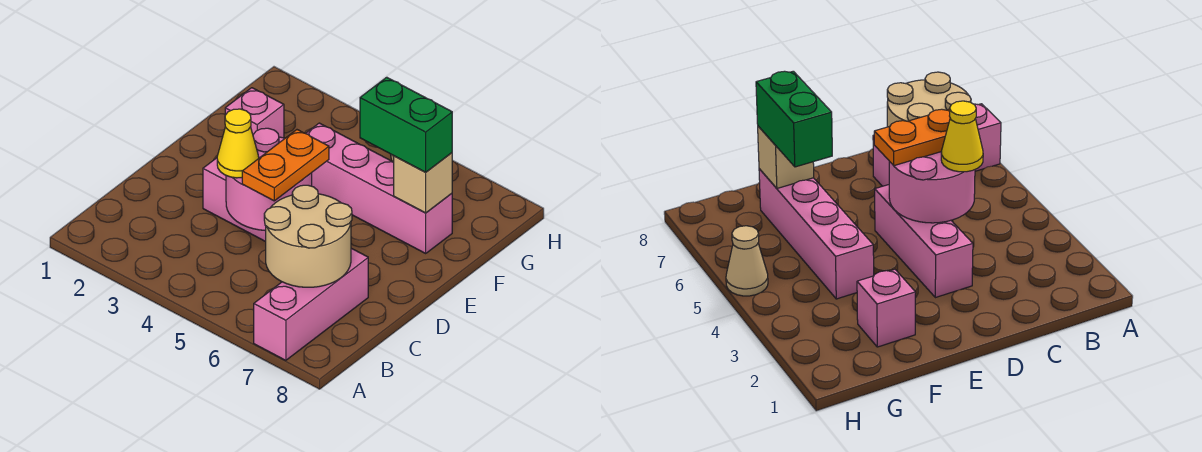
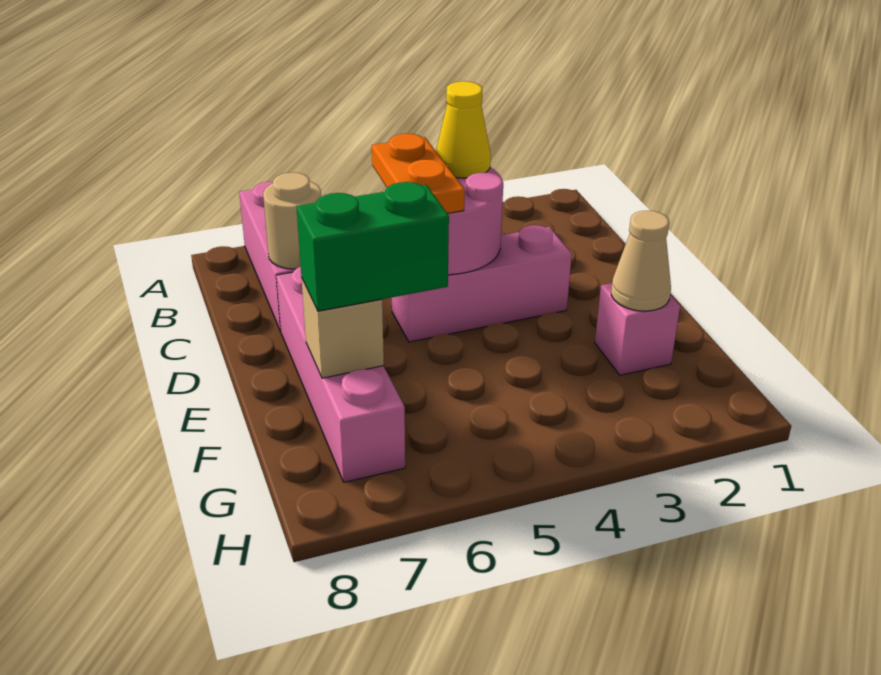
tan 2x2 round brick [264,185,352,287] -> tan 1x1 round brick [263,173,321,269]
pink 1x4 brick [306,123,452,253] -> pink 1x4 brick turned to [276,267,405,482]
tan 1x1 cone [726,226,768,296] -> tan 1x1 cone moved to [611,211,671,311]

